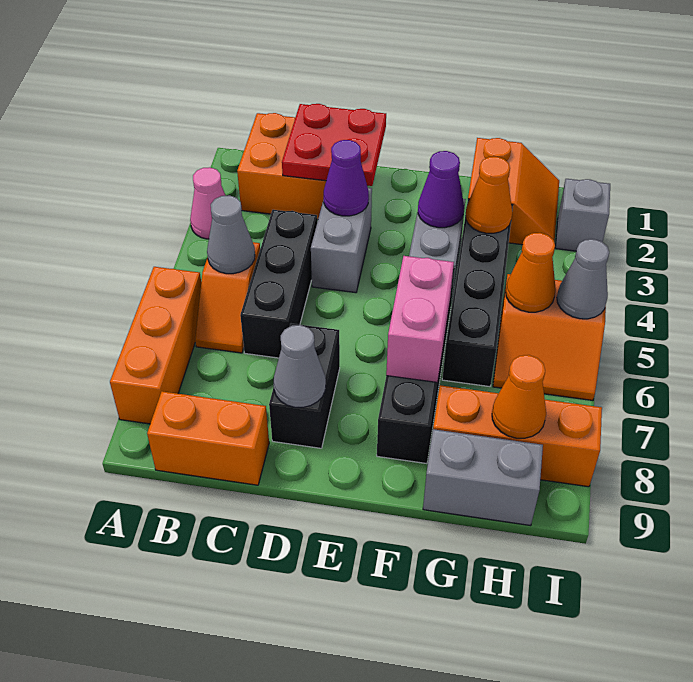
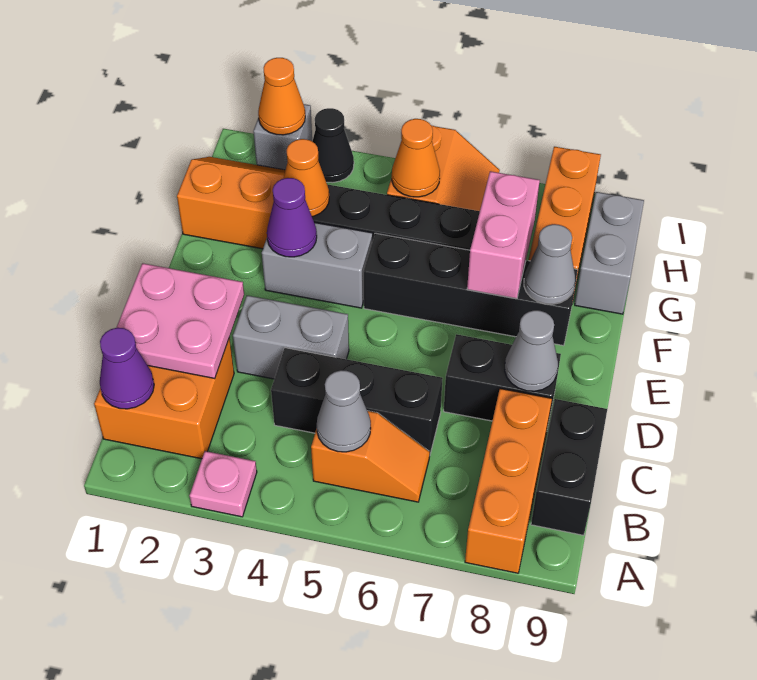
pink 1x1 cone [190,167,226,239] -> pink 1x1 plate [190,451,257,517]
orange 1x3 brick [110,267,201,424] -> orange 1x3 brick turned to [465,389,552,573]
orange 1x2 brick [147,391,269,485] -> black 1x2 brick [531,399,607,535]
red 2x2 plate [282,104,386,186] -> pink 2x2 plate [117,263,244,378]
purple 1x1 cone [324,140,369,216] -> purple 1x1 cone moved to [100,328,154,409]
pink 1x2 brick [386,256,454,382] -> pink 1x2 brick turned to [467,171,540,299]
orange 1x1 cone [492,355,546,438] -> orange 1x1 cone moved to [258,58,305,135]
none -> black 1x1 cone [312,108,354,183]
grey 1x1 cone [557,239,609,319] -> grey 1x1 cone moved to [524,224,575,304]

